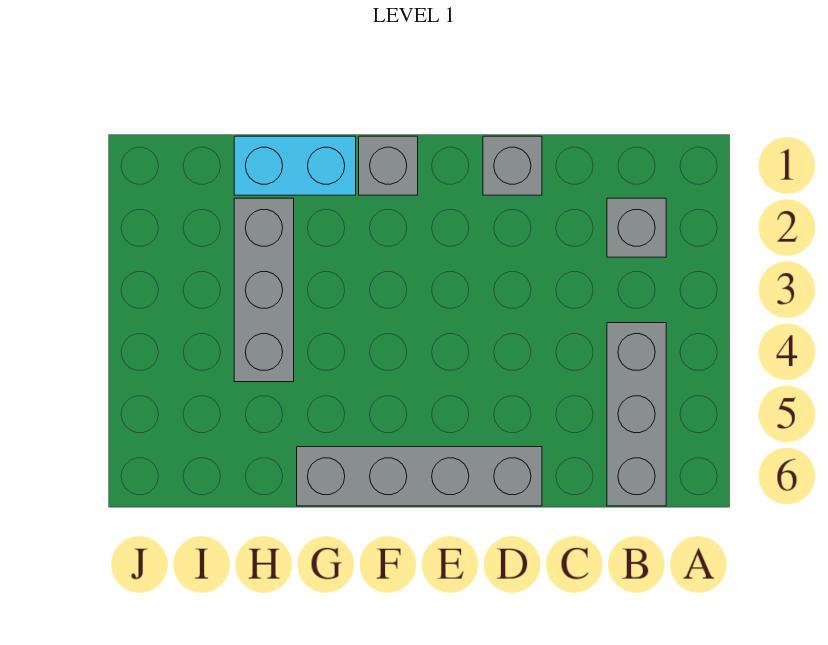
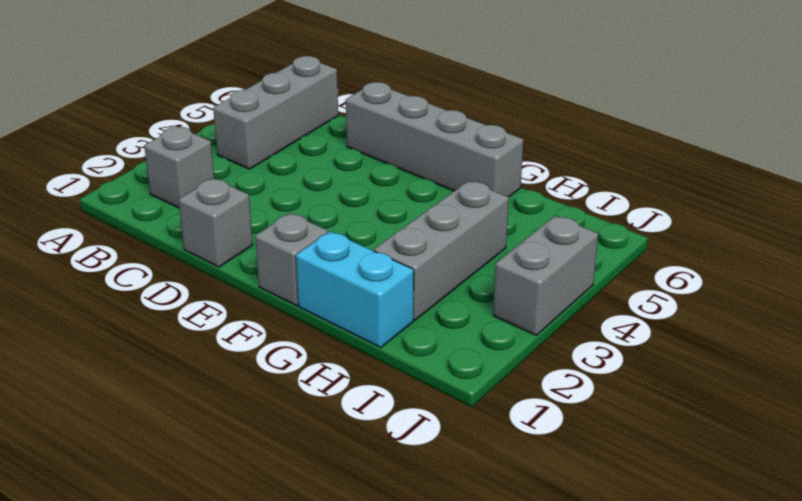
none -> grey 1x2 brick [493,216,598,335]

